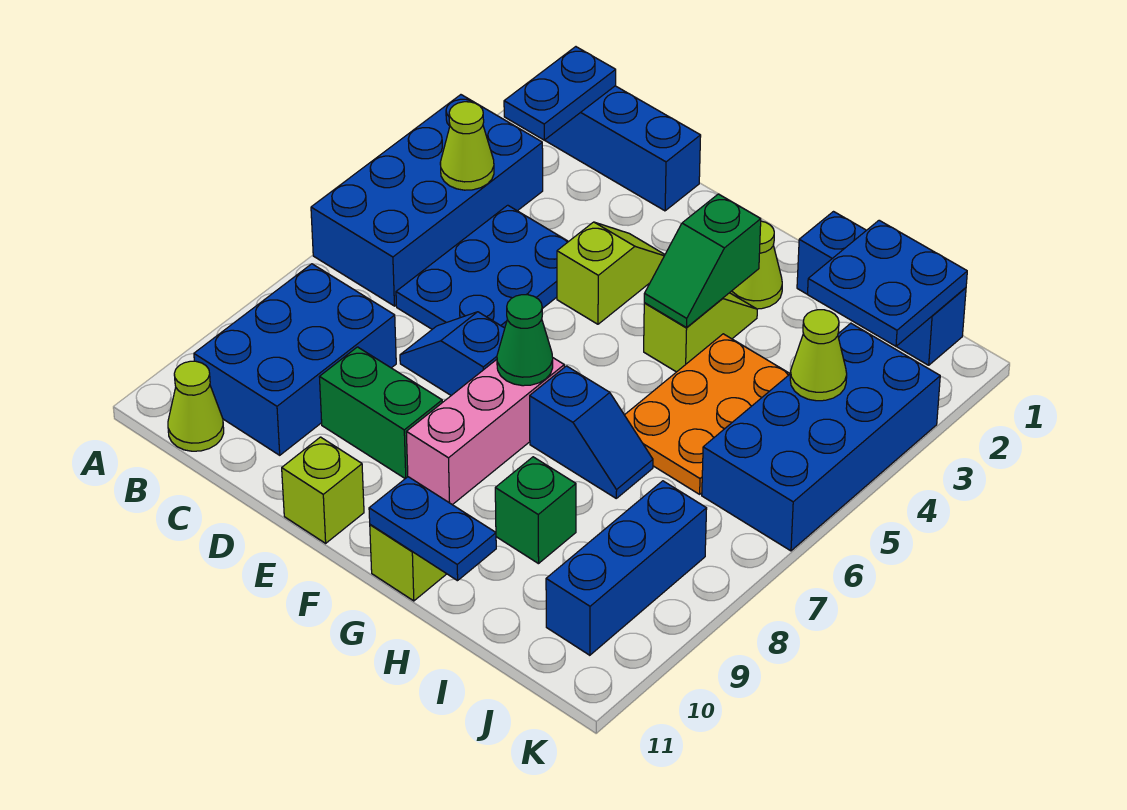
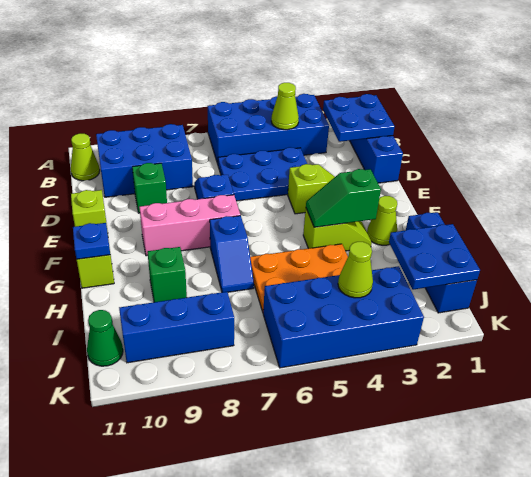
blue 1x2 plate [504,47,616,140] -> blue 2x2 plate [323,94,395,142]
green 1x2 brick [320,347,442,479] -> green 1x1 brick [132,163,167,213]
green 1x1 cone [497,295,553,386] -> green 1x1 cone moved to [87,310,123,366]
blue 1x2 plate [369,477,496,581] -> blue 1x1 plate [73,223,110,259]

